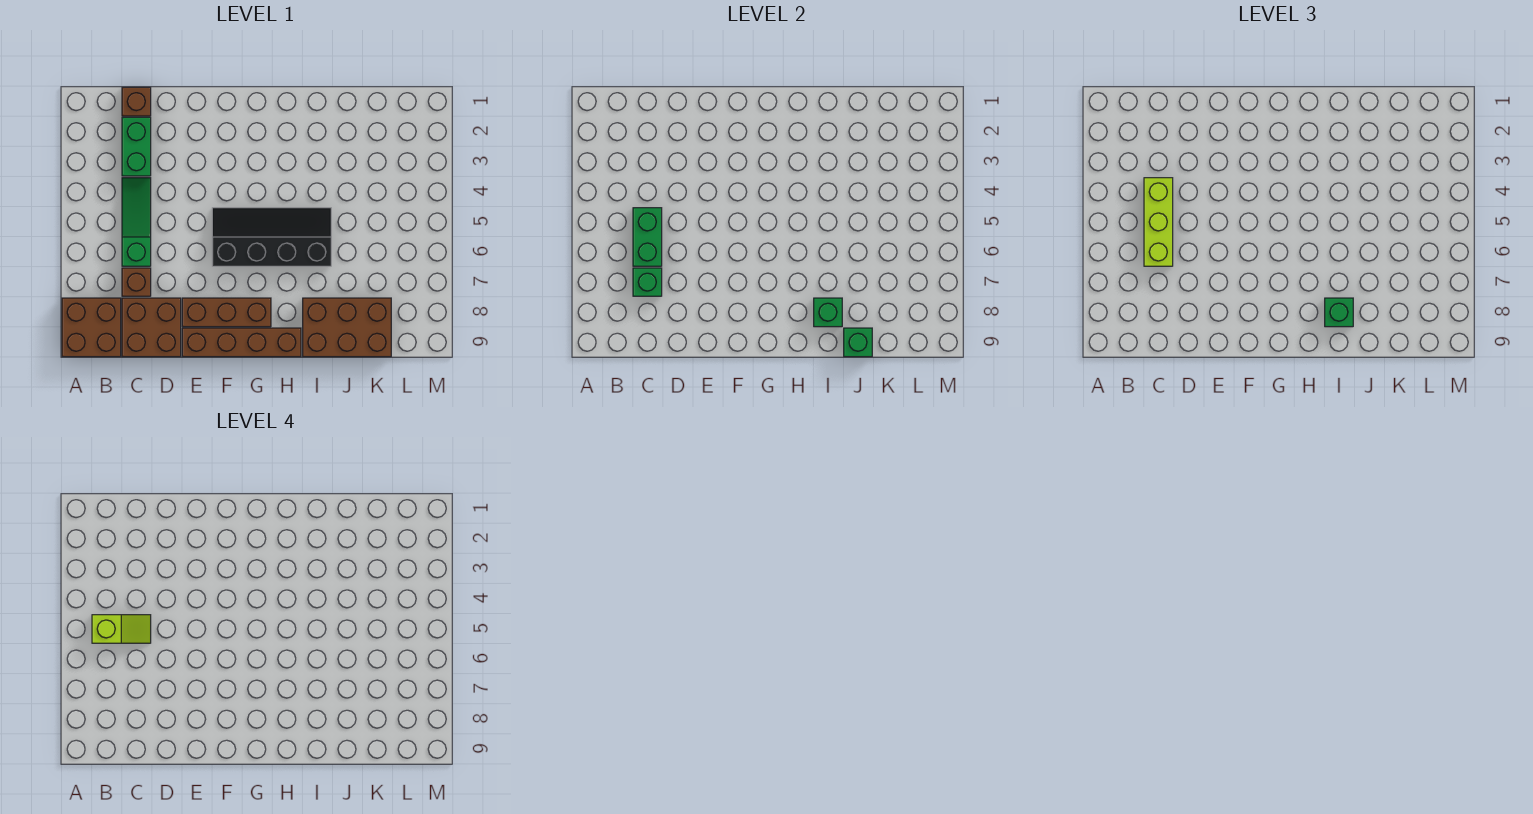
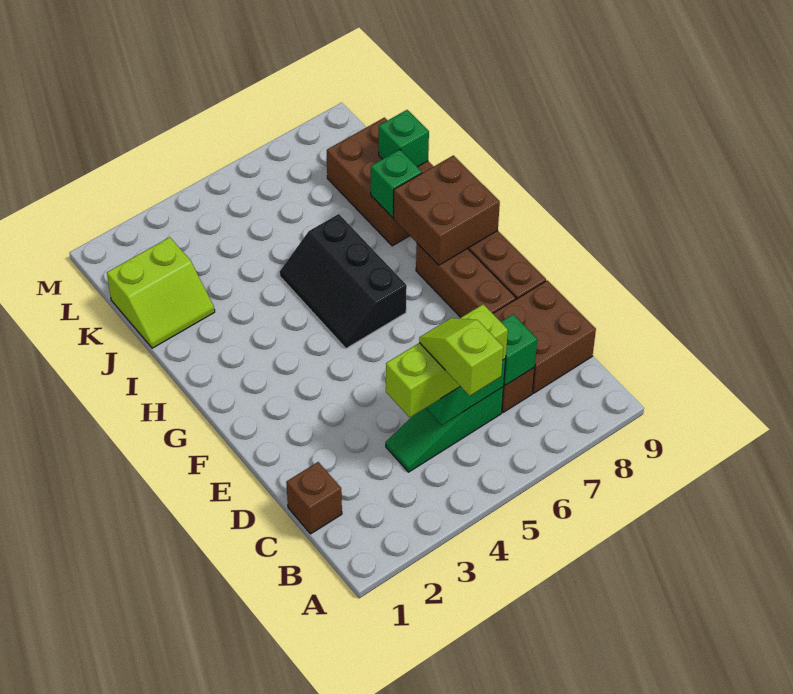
brown 2x2 brick [62,298,121,357] -> brown 2x2 brick moved to [394,155,500,265]
green 1x2 brick [122,117,151,176] -> none
black 2x4 slope [212,208,331,266] -> black 2x3 slope [280,214,407,348]
green 1x1 brick [1325,298,1353,327] -> none
none -> lime 2x2 slope [107,237,215,348]

